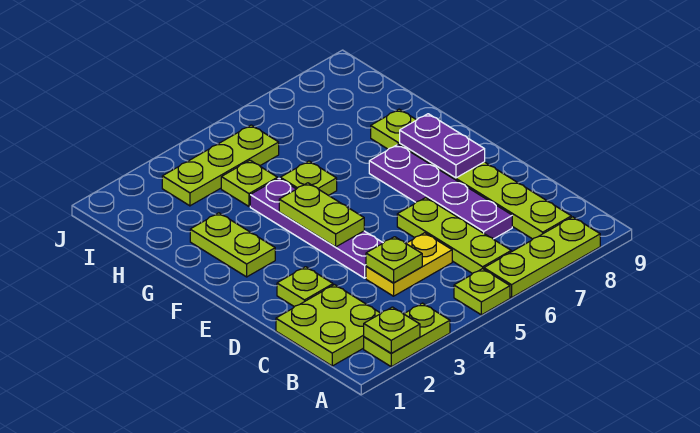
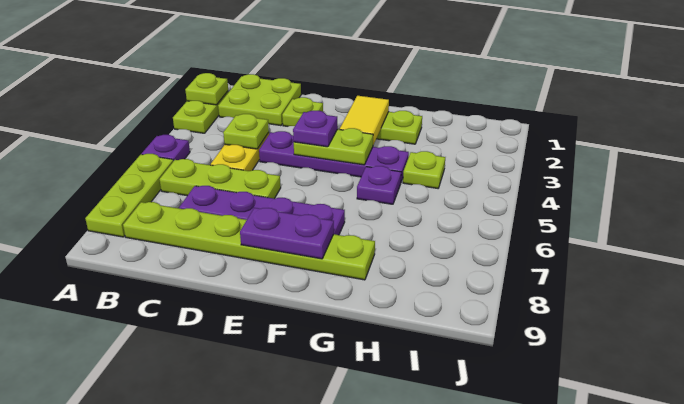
lime 1x1 plate [454,269,510,315] -> purple 1x1 plate [142,135,190,161]
none -> purple 1x1 plate [293,111,338,147]
none -> yellow 1x2 tile [340,96,389,145]
lime 1x1 plate [280,161,337,195] -> purple 1x1 plate [357,166,401,204]
lime 1x3 plate [162,125,279,206] -> none

